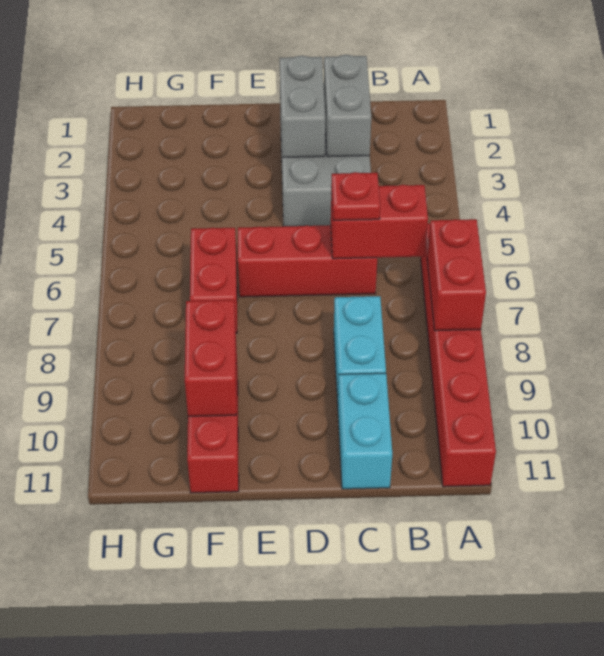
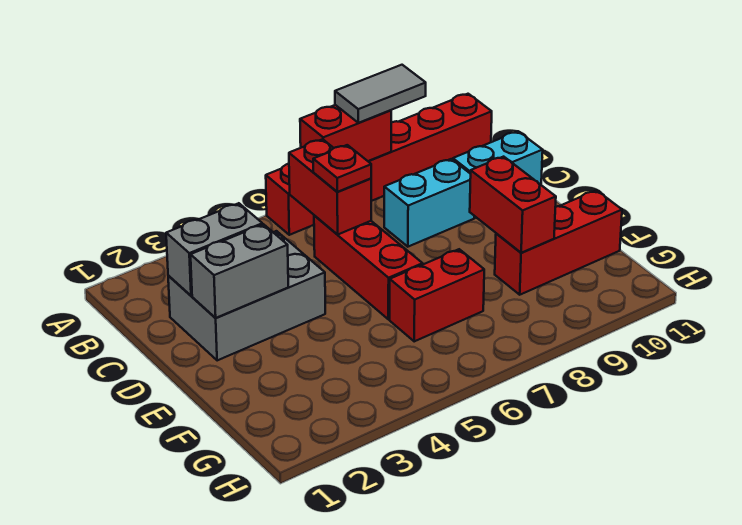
none -> grey 1x2 tile [335,65,426,123]
red 1x2 brick [185,300,236,416] -> red 1x2 brick turned to [470,157,556,253]

